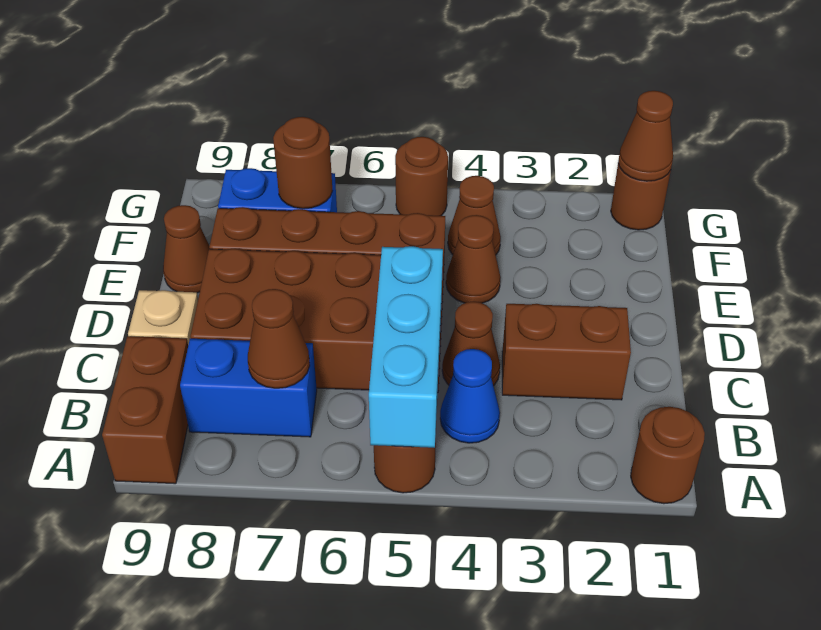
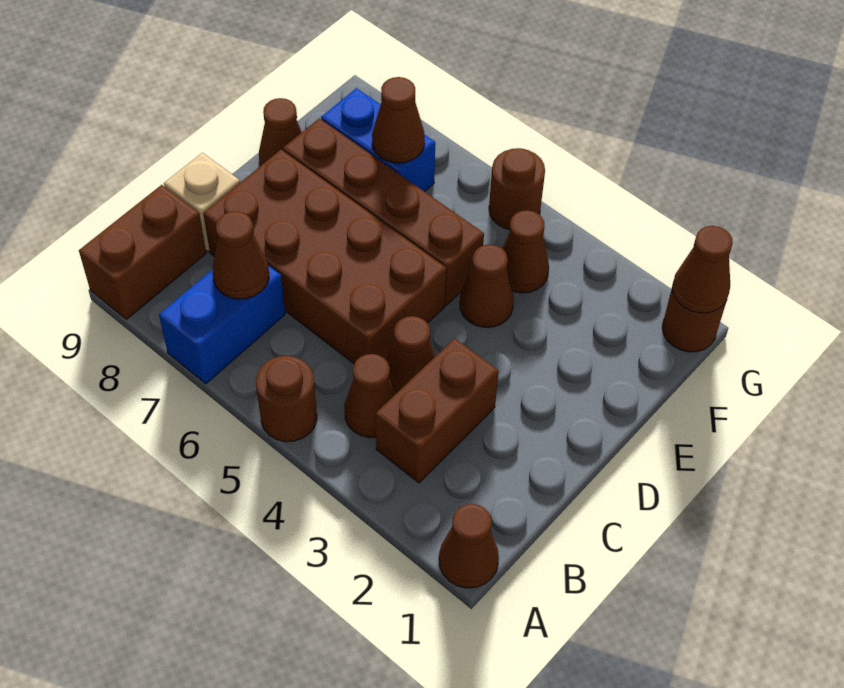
brown 1x1 round brick [631,407,705,504] -> brown 1x1 cone [439,504,499,588]
cyan 1x3 brick [369,246,443,448] -> none
blue 1x1 cone [440,349,500,443] -> brown 1x1 cone [344,354,396,438]
blue 1x2 brick [180,339,317,437] -> blue 1x2 brick turned to [159,265,285,384]
brown 1x2 brick [502,304,631,400] -> brown 1x2 brick turned to [376,338,499,483]
brown 1x1 round brick [273,117,333,209] -> brown 1x1 cone [372,77,425,163]

